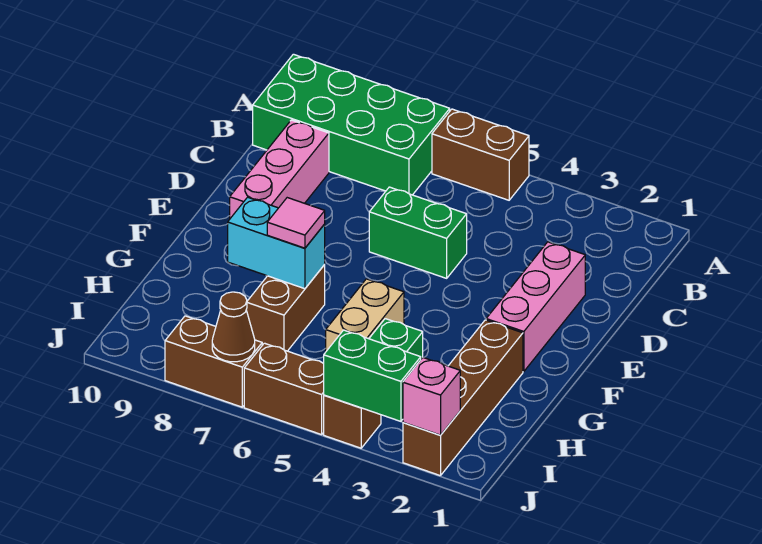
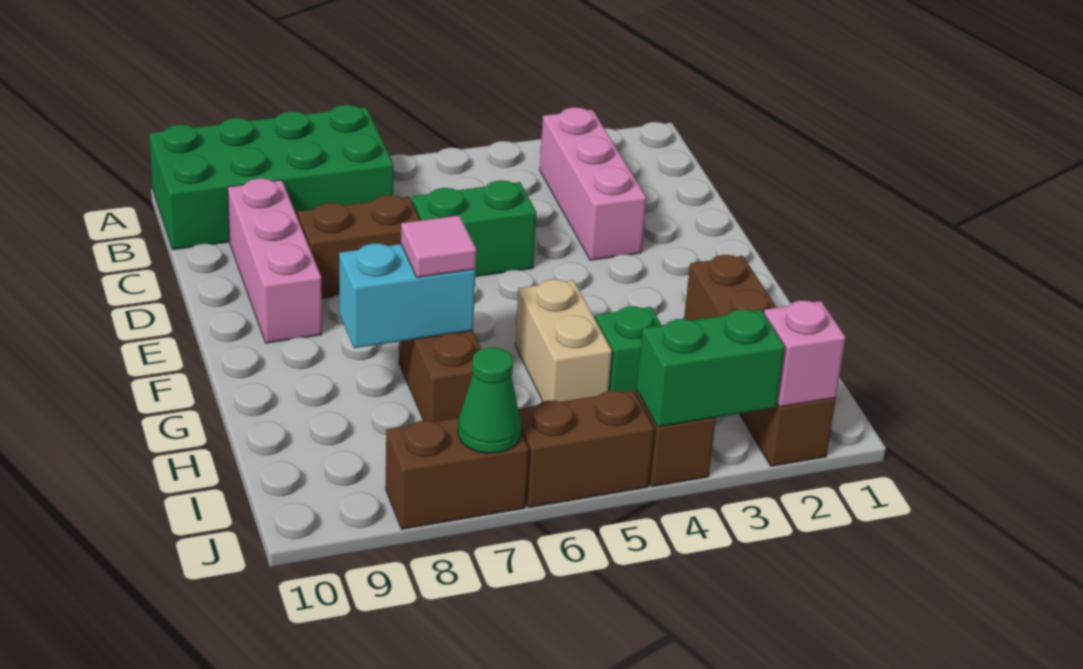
brown 1x2 brick [432,109,529,200] -> brown 1x2 brick moved to [298,195,420,298]
pink 1x3 brick [486,242,585,372] -> pink 1x3 brick moved to [540,107,646,260]
brown 1x1 cone [212,292,255,362] -> green 1x1 cone [458,347,521,453]

